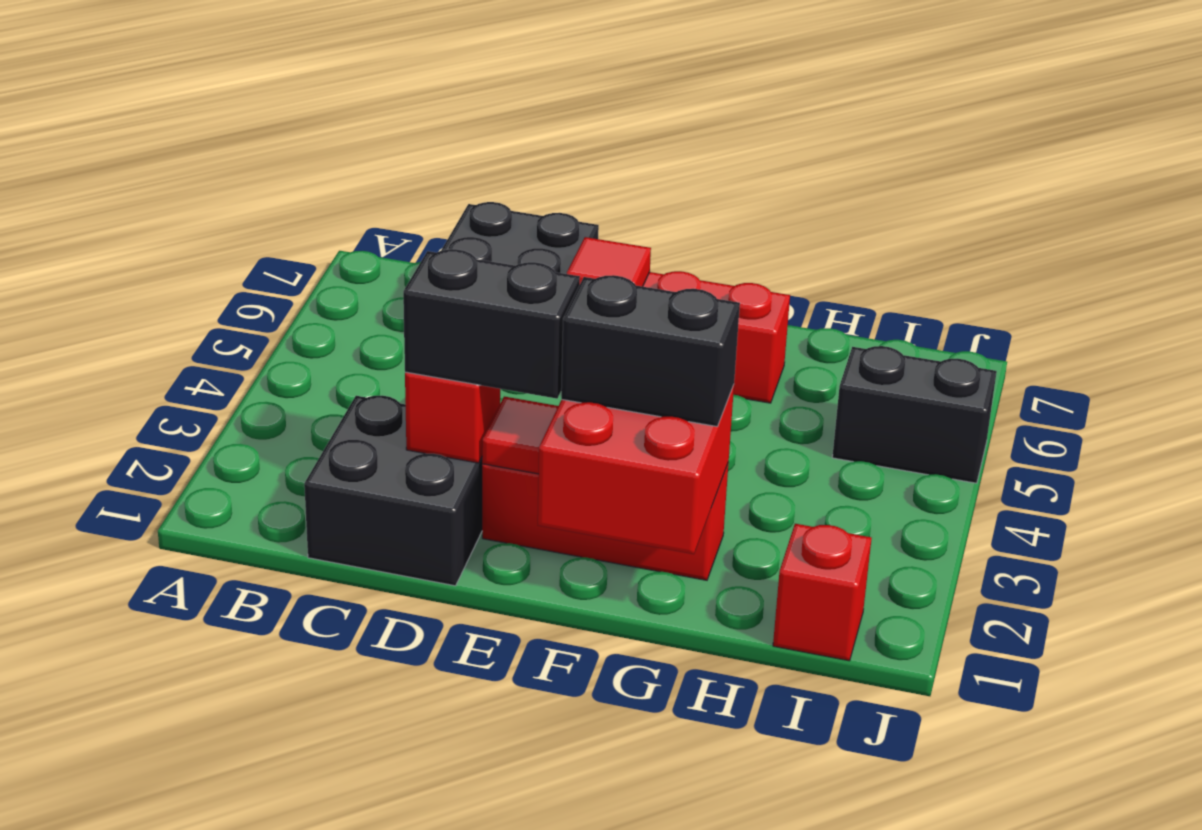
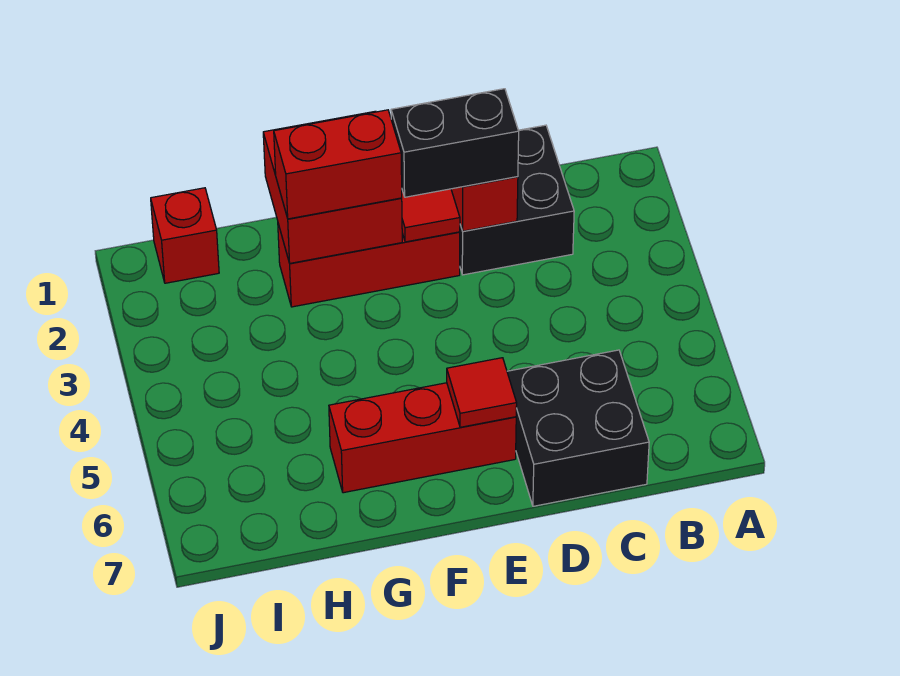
black 1x2 brick [561,275,740,427] -> red 1x2 brick [274,110,402,219]
black 1x2 brick [832,346,997,483] -> none

